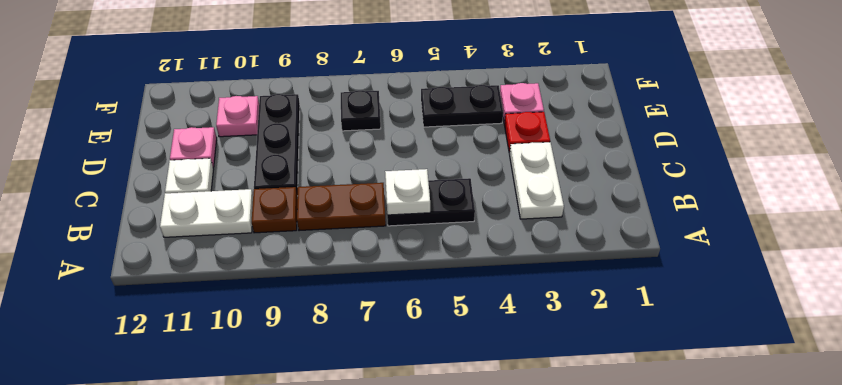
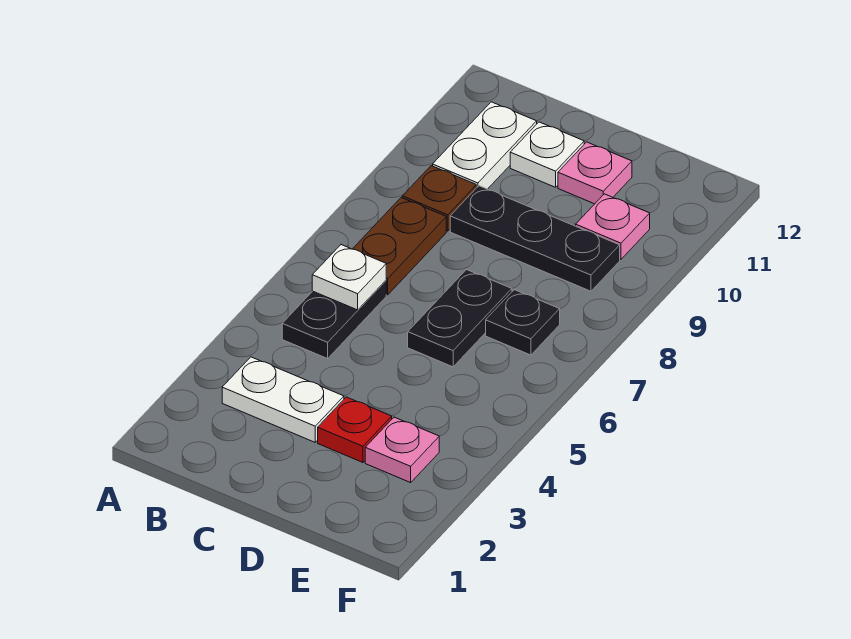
black 1x2 plate [421,85,503,127] -> black 1x2 plate moved to [408,270,512,367]

